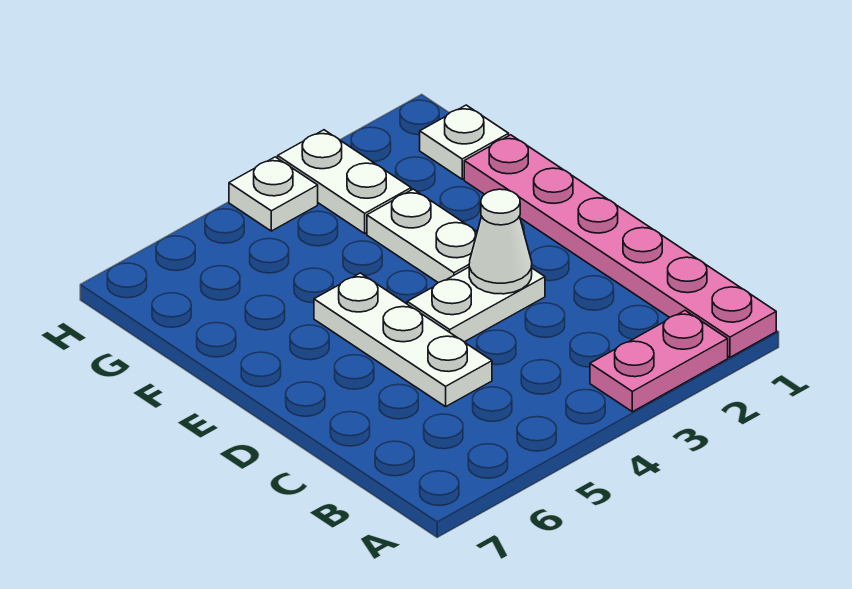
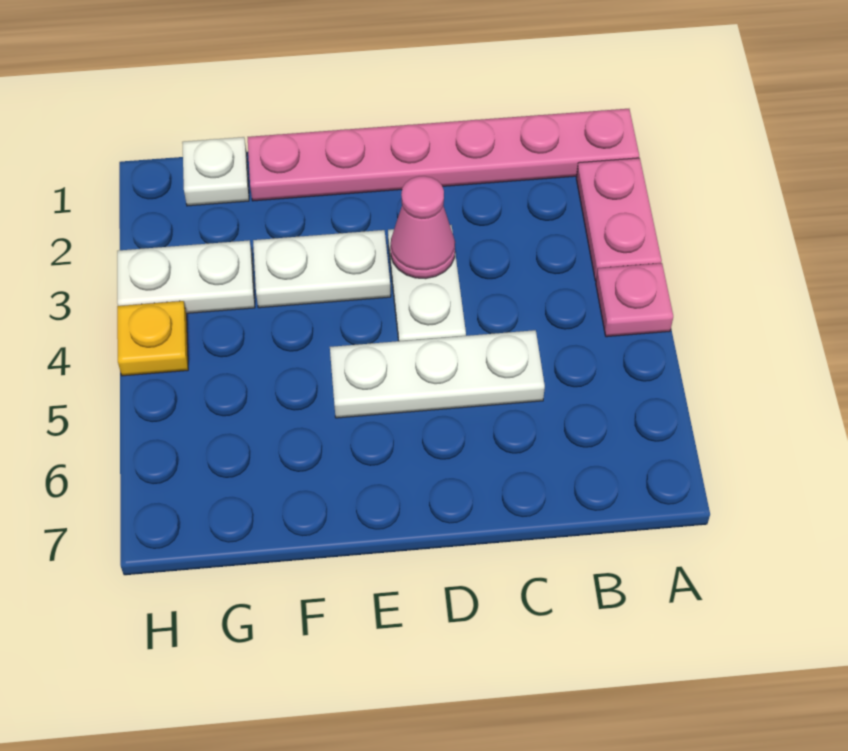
none -> pink 1x1 plate [596,263,673,337]
white 1x1 cone [469,189,532,294] -> pink 1x1 cone [390,176,455,279]
white 1x1 plate [229,157,318,231] -> yellow 1x1 plate [117,301,188,376]

